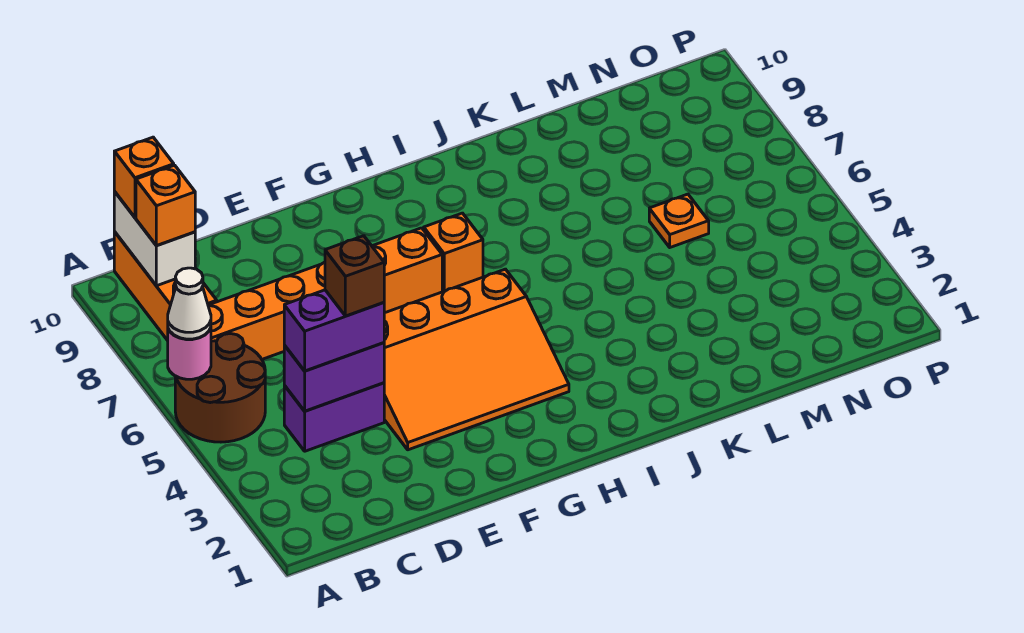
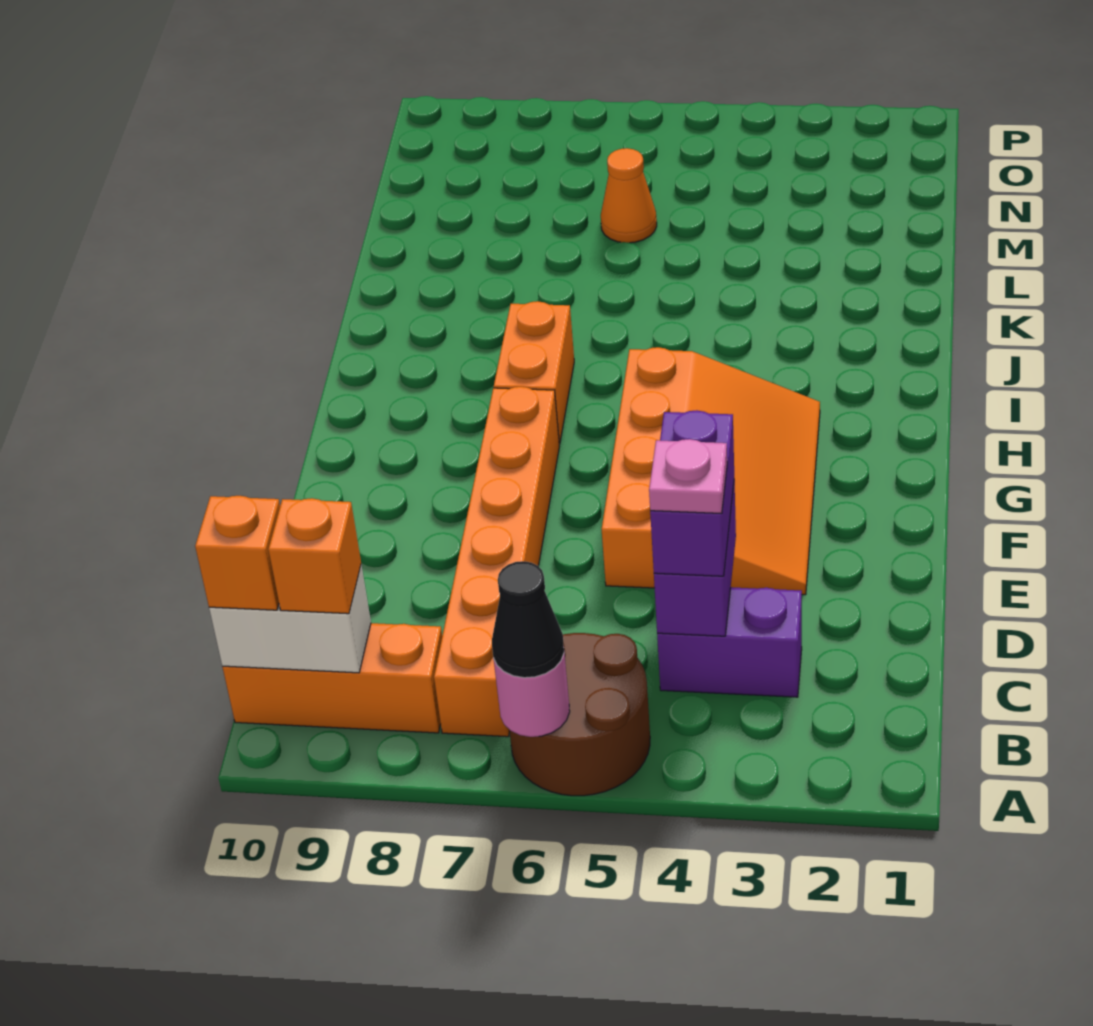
white 1x1 cone [168,268,211,339] -> black 1x1 cone [492,561,564,678]
purple 1x2 brick [284,383,384,451] -> purple 1x2 brick turned to [657,587,802,697]
none -> pink 1x1 plate [649,439,727,514]
brown 1x1 brick [325,236,384,316] -> none
orange 1x1 brick [424,213,483,292] -> orange 1x2 brick [494,301,574,444]
orange 1x1 plate [649,194,709,247] -> orange 1x1 cone [601,148,657,243]

